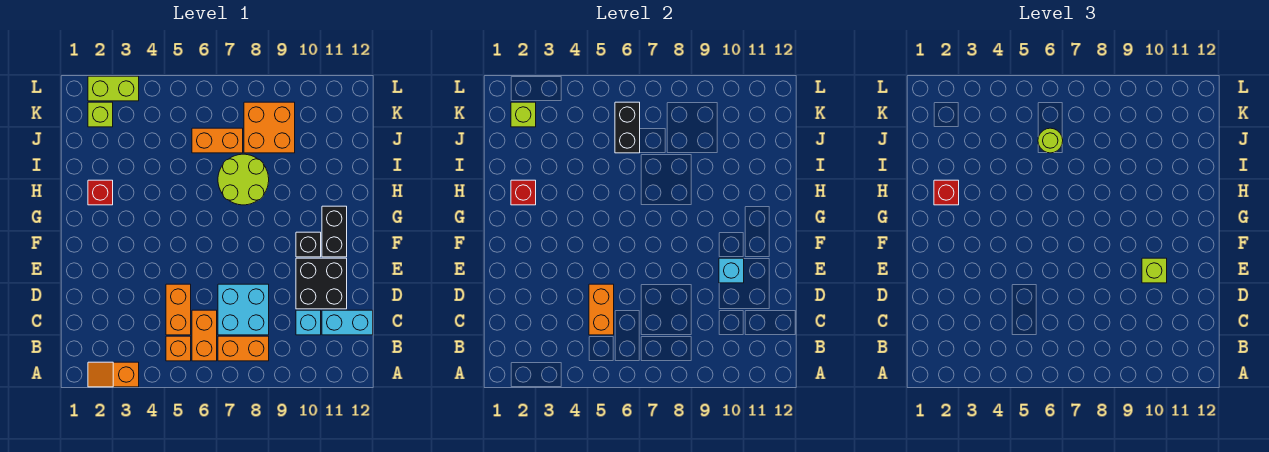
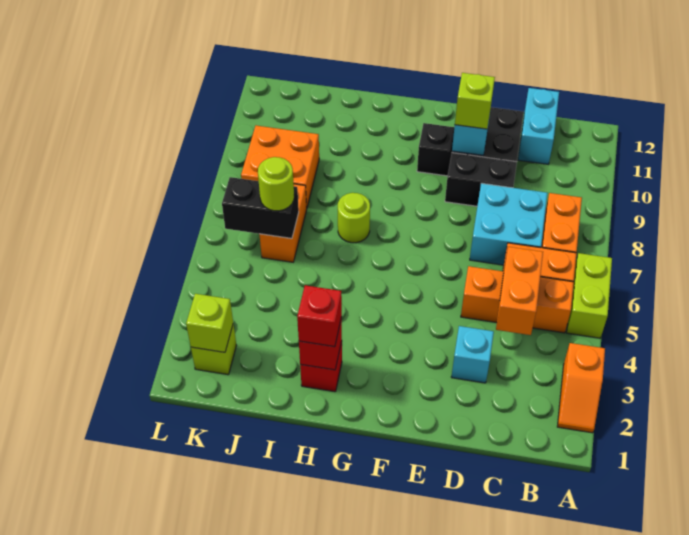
orange 1x2 brick [589,284,614,335] -> orange 1x2 brick turned to [496,247,543,335]
cyan 1x1 brick [296,310,321,335] -> cyan 1x1 brick moved to [451,326,494,383]
black 1x2 brick [322,206,347,257] -> black 1x2 brick moved to [445,153,517,206]
lime 2x2 round brick [218,154,269,205] -> lime 1x1 round brick [338,193,370,243]
lime 1x2 brick [88,76,139,101] -> lime 1x2 brick moved to [567,253,612,338]

